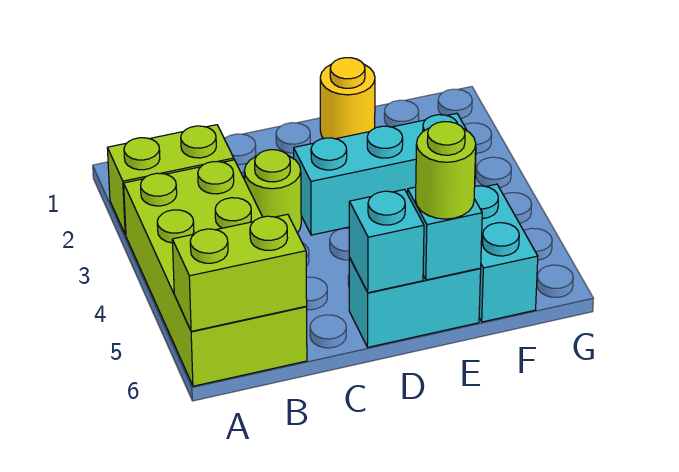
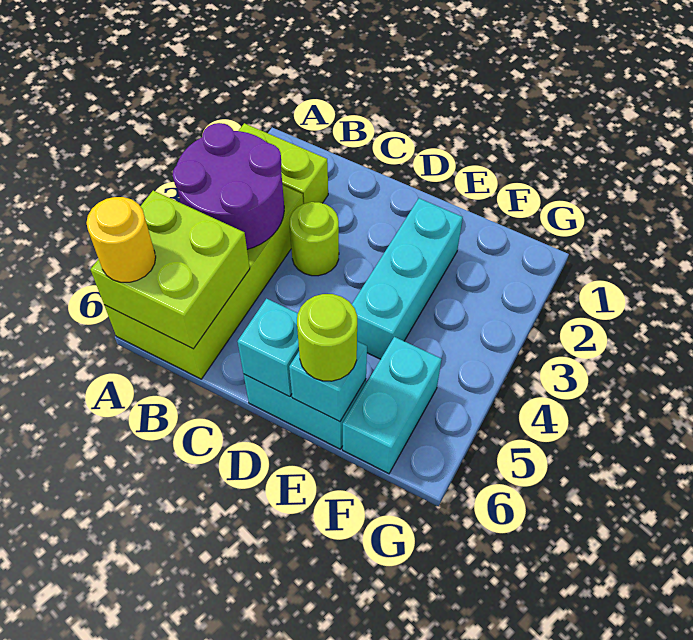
none -> purple 2x2 round brick [173,123,284,249]
lime 1x2 brick [172,214,307,331] -> lime 2x2 brick [91,191,250,349]
cyan 1x3 brick [294,113,476,235] -> cyan 1x3 brick turned to [352,198,463,359]
yellow 1x1 round brick [320,58,375,139] -> yellow 1x1 round brick moved to [86,197,156,282]

